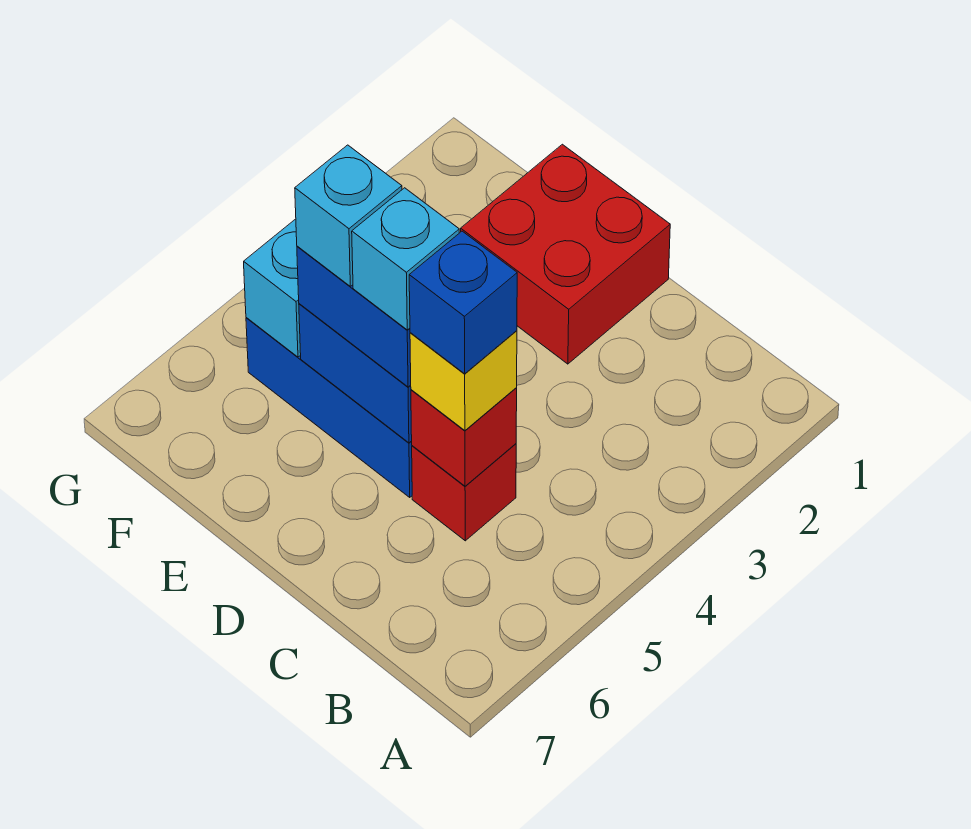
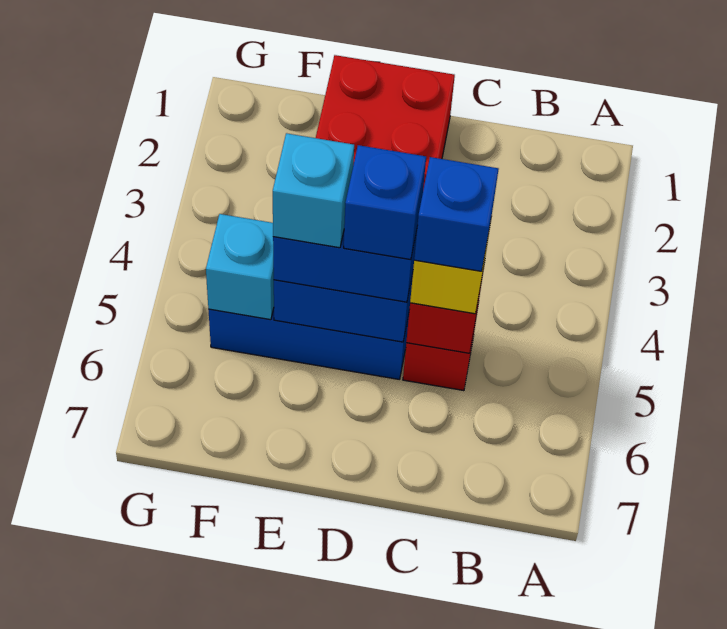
cyan 1x1 brick [352,188,459,330] -> blue 1x1 brick [344,145,426,260]

